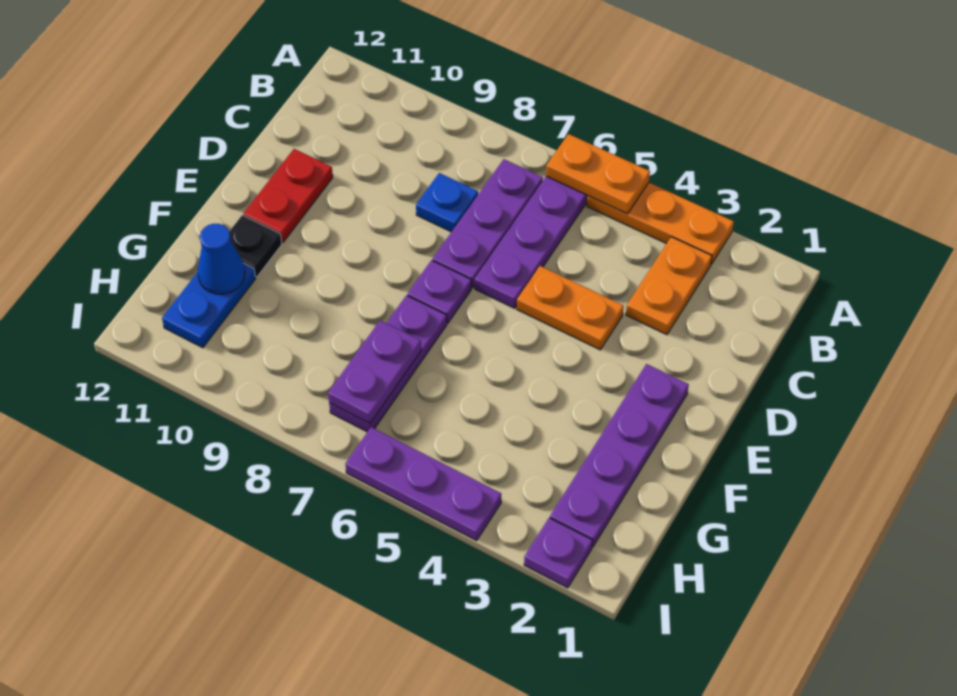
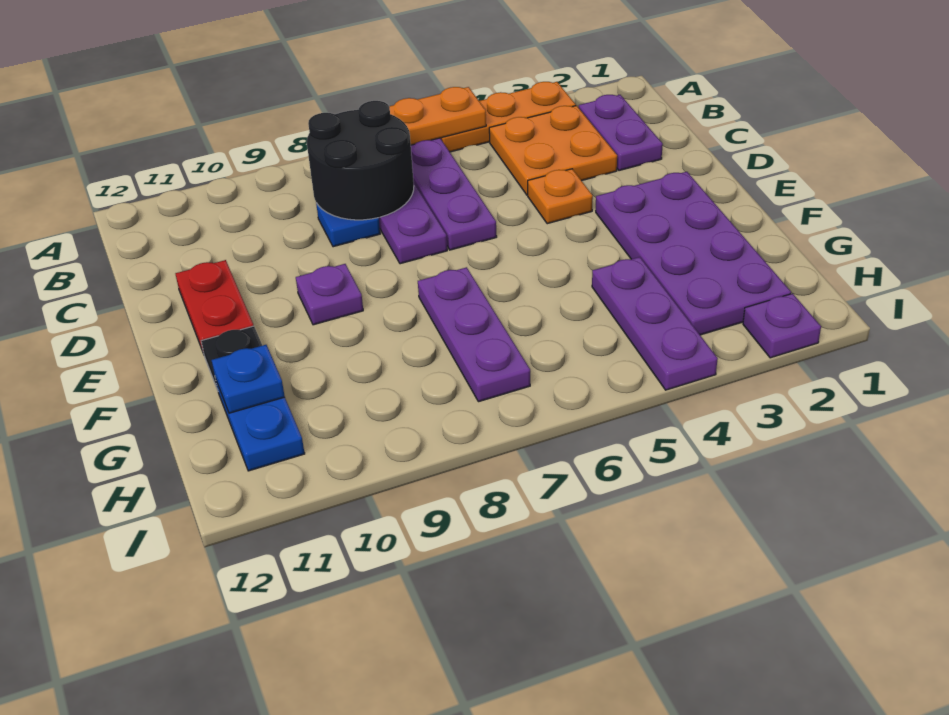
orange 1x2 plate [626,237,712,335] -> orange 2x2 plate [489,106,617,195]
none -> black 2x2 round brick [307,101,414,220]
orange 1x2 plate [517,266,624,350] -> orange 1x1 plate [528,169,593,224]
purple 1x4 plate [550,364,689,547] -> purple 2x4 plate [596,172,791,335]
purple 1x1 plate [408,260,471,323] -> purple 1x1 plate moved to [296,264,363,325]
purple 1x2 plate [328,321,421,423] -> purple 1x2 plate moved to [579,95,663,171]
blue 1x1 cone [198,224,245,294] -> blue 1x1 plate [212,345,285,413]
purple 1x3 plate [345,427,501,541] -> purple 1x3 plate turned to [592,257,718,390]

